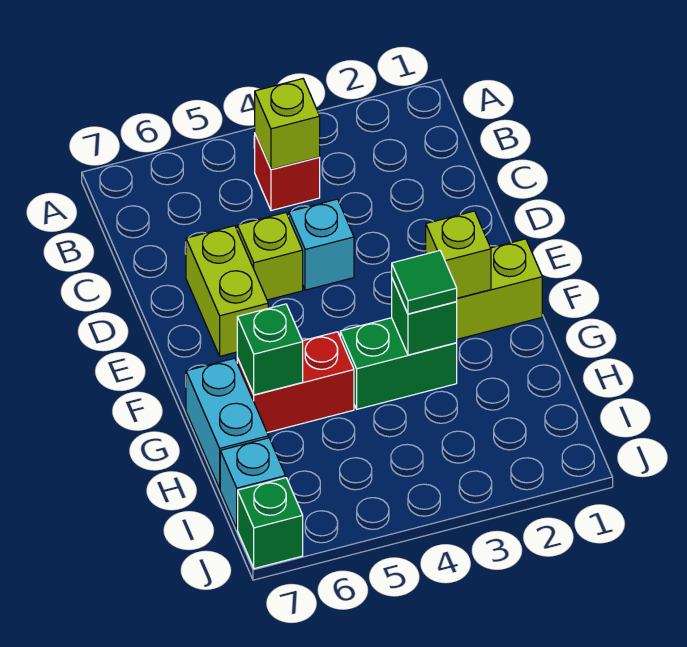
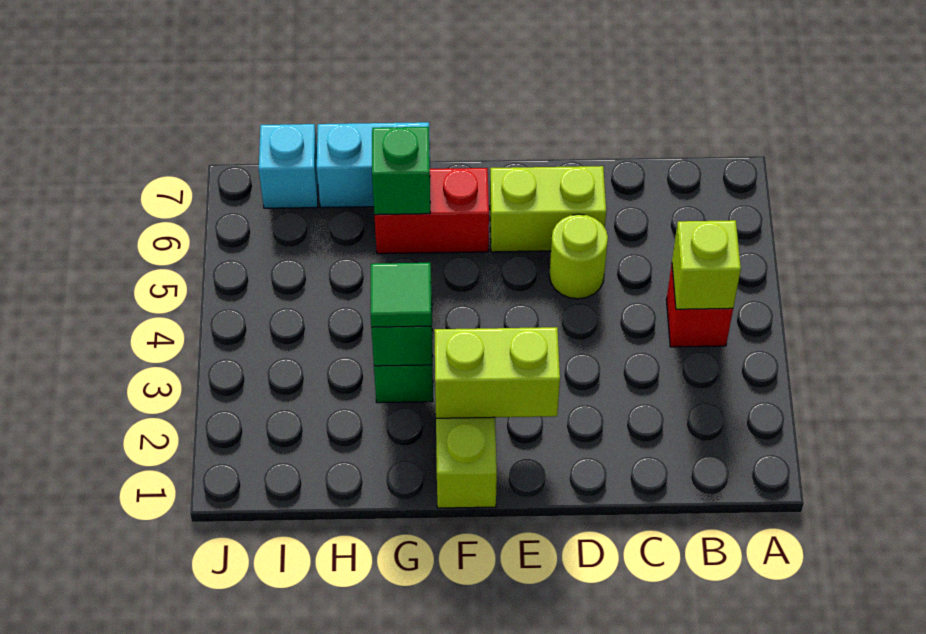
cyan 1x1 brick [289,199,354,290] -> none
lime 1x1 brick [237,213,303,300] -> lime 1x1 round brick [549,214,608,299]
lime 1x1 brick [426,211,491,298] -> lime 1x2 brick [434,327,560,418]
red 1x2 brick [237,332,354,433] -> red 1x2 brick turned to [374,168,489,254]
green 1x1 brick [238,478,303,569] -> none

